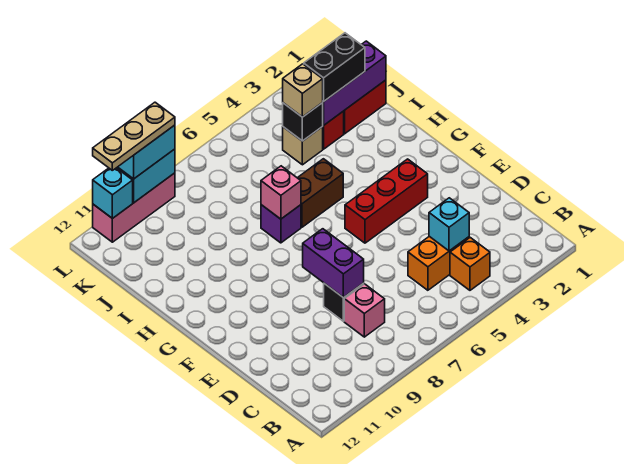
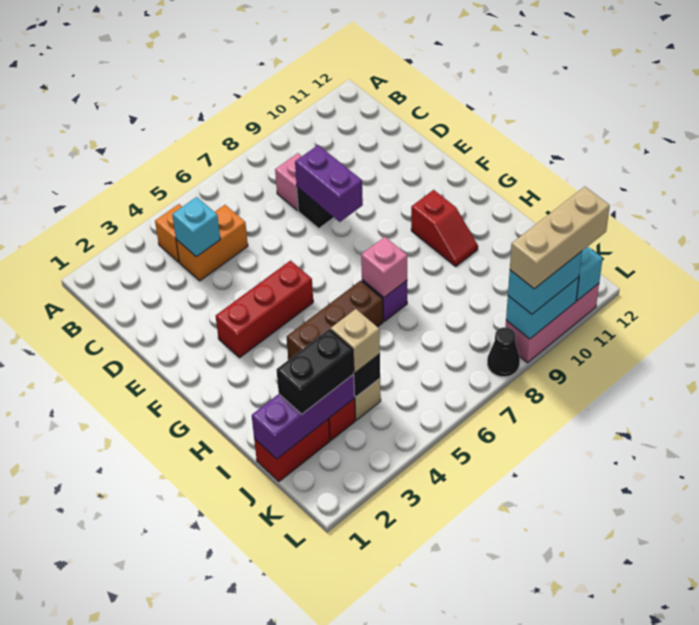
none -> red 1x2 slope [411,190,478,266]
brown 1x2 brick [298,159,343,227] -> brown 1x3 brick [287,280,383,360]
none -> black 1x1 cone [487,328,520,377]
tan 1x3 plate [93,102,175,170] -> tan 1x3 brick [510,187,610,289]

